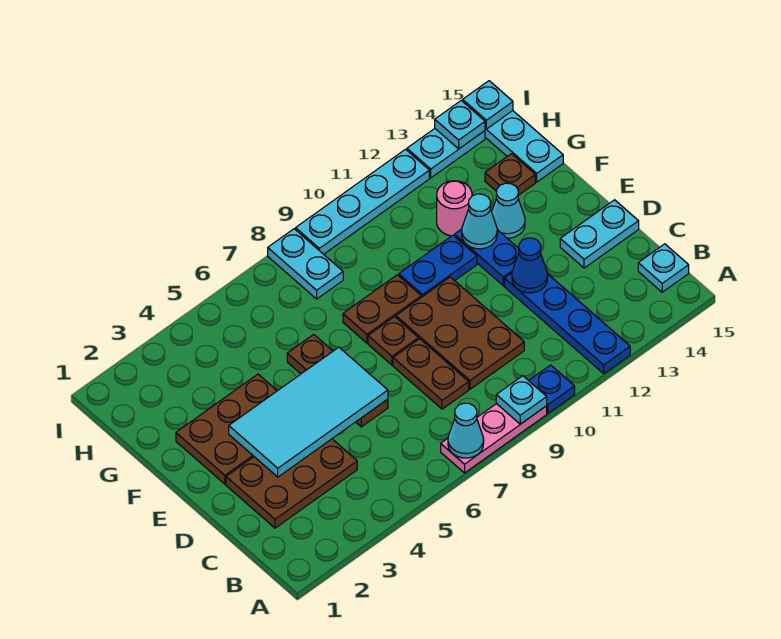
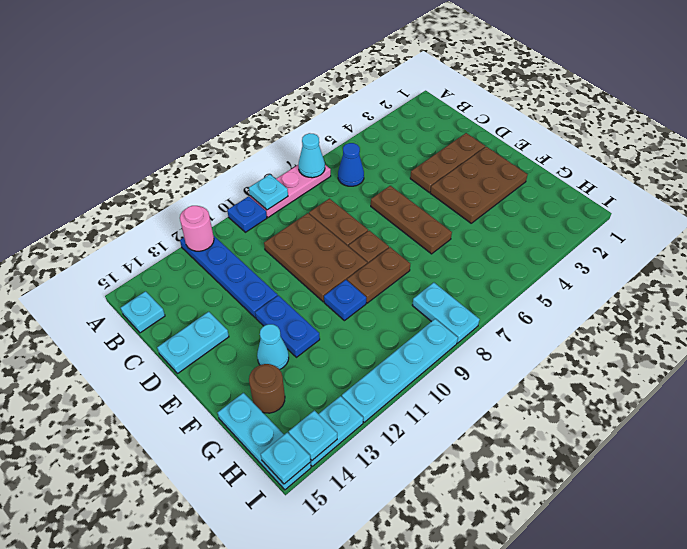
brown 2x3 plate [226,439,357,528] -> brown 1x3 plate [410,133,485,192]
cyan 2x4 tile [229,347,388,477] -> none
blue 1x1 cone [512,238,548,293] -> blue 1x1 cone moved to [338,143,364,186]
blue 1x2 plate [399,235,477,297] -> blue 1x1 plate [324,280,366,321]
cyan 1x1 cone [462,194,497,249] -> none
pink 1x1 round brick [437,181,472,236] -> pink 1x1 round brick moved to [180,206,214,251]
brown 1x1 plate [485,154,535,195] -> brown 1x1 round brick [249,364,285,413]

